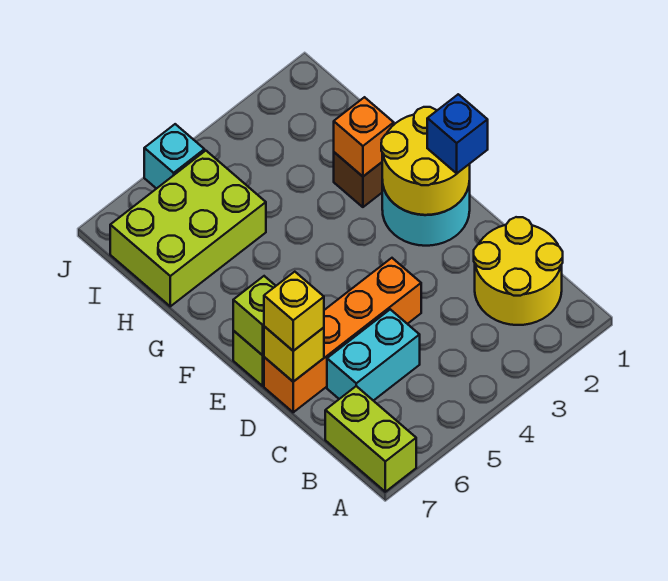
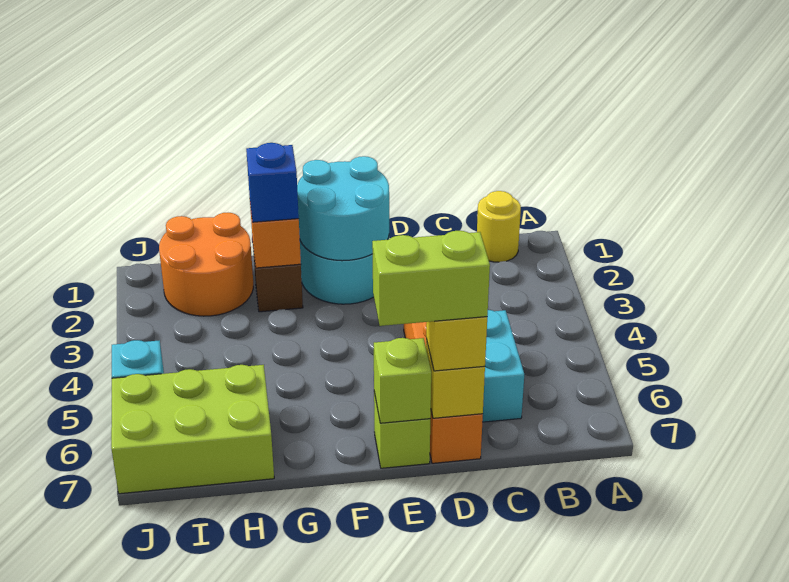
lime 1x2 brick [325,386,416,492] -> lime 1x2 brick moved to [372,231,490,326]
yellow 2x2 round brick [474,217,563,325] -> yellow 1x1 round brick [477,191,521,262]
yellow 2x2 round brick [381,107,470,215] -> cyan 2x2 round brick [297,156,389,261]
blue 1x1 brick [427,94,488,173] -> blue 1x1 brick moved to [246,143,299,222]
none -> orange 2x2 round brick [159,213,253,316]
lime 2x3 brick [110,151,266,306] -> lime 2x3 brick turned to [111,365,274,494]

